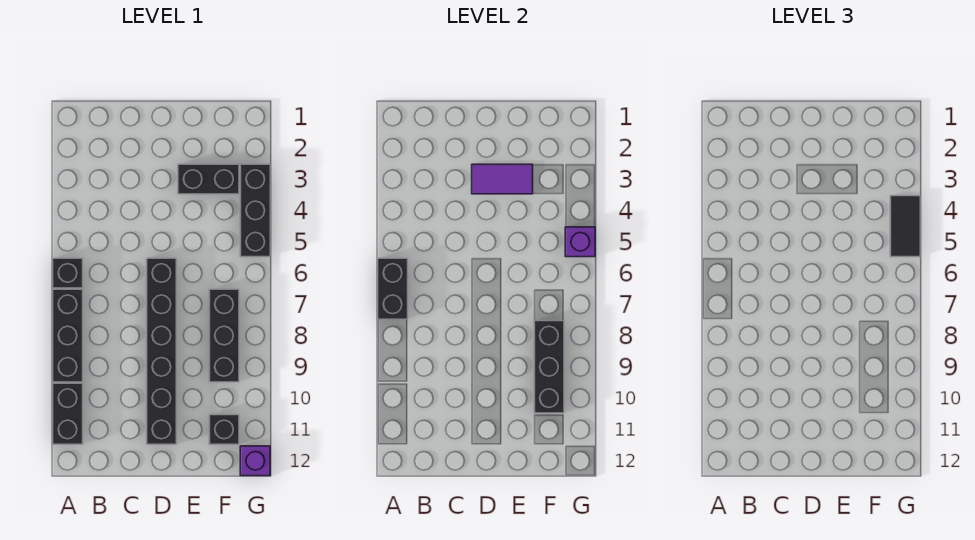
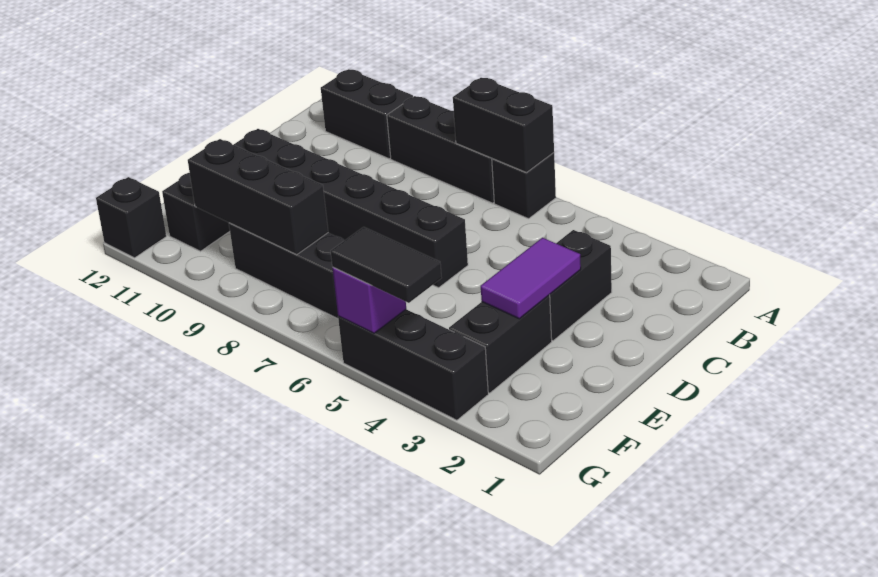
none -> black 1x2 brick [550,230,612,341]
purple 1x1 brick [240,446,270,476] -> black 1x1 brick [96,177,166,258]

